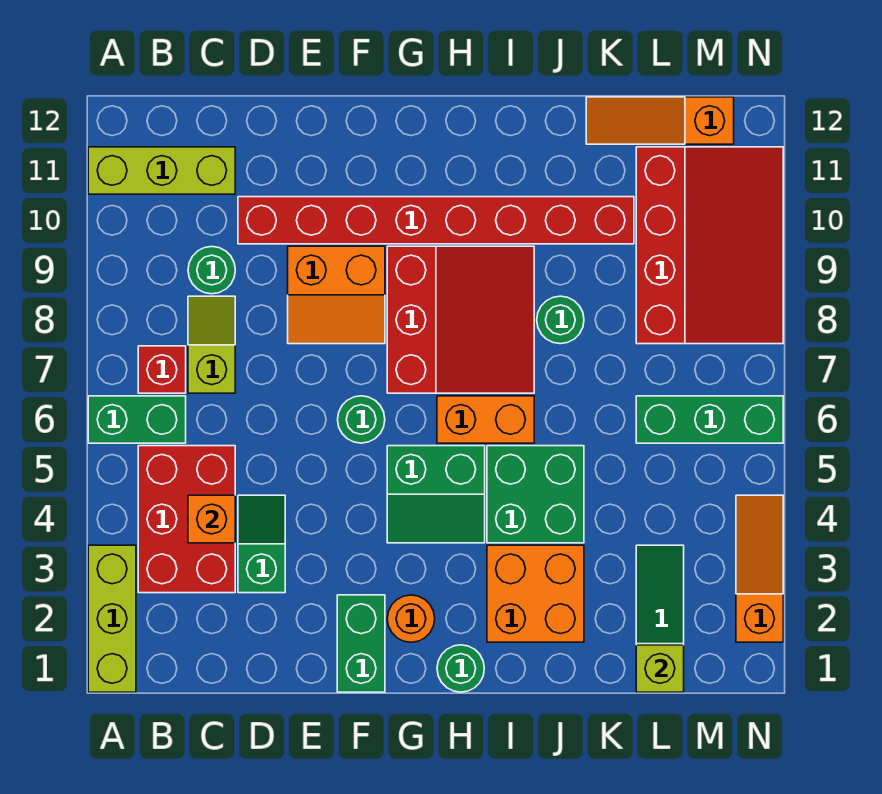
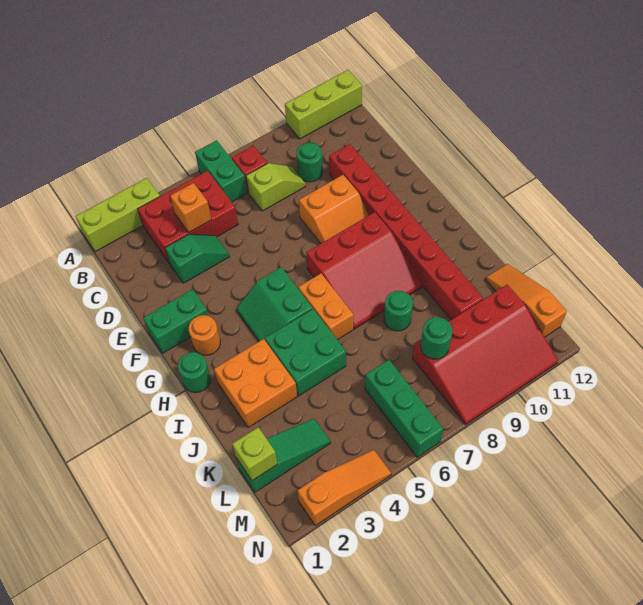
lime 1x3 brick [88,147,235,194] -> lime 1x3 brick turned to [285,70,362,139]
orange 2x2 slope [288,246,385,344] -> orange 2x2 slope turned to [299,175,369,243]
green 1x1 round brick [338,396,385,443] -> green 1x1 round brick moved to [420,317,453,359]

